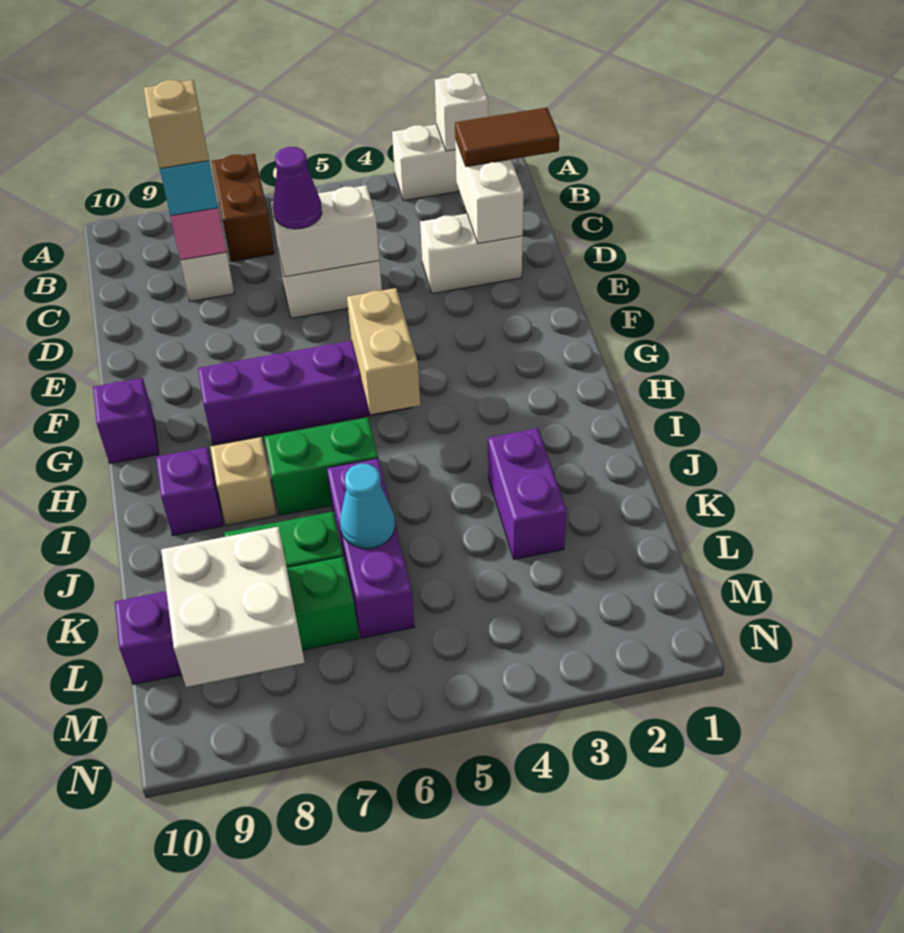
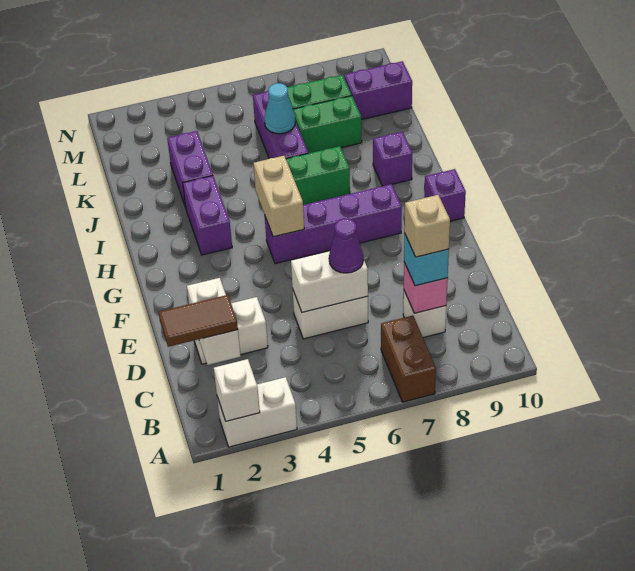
none -> purple 1x2 brick [183,176,232,255]
tan 1x1 brick [210,437,277,525] -> none
white 2x2 brick [161,527,305,687] -> none

